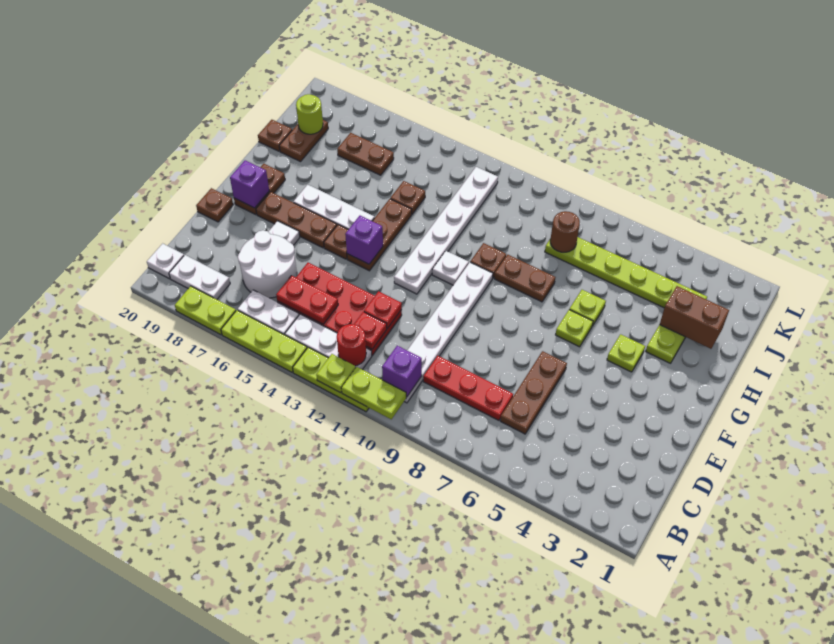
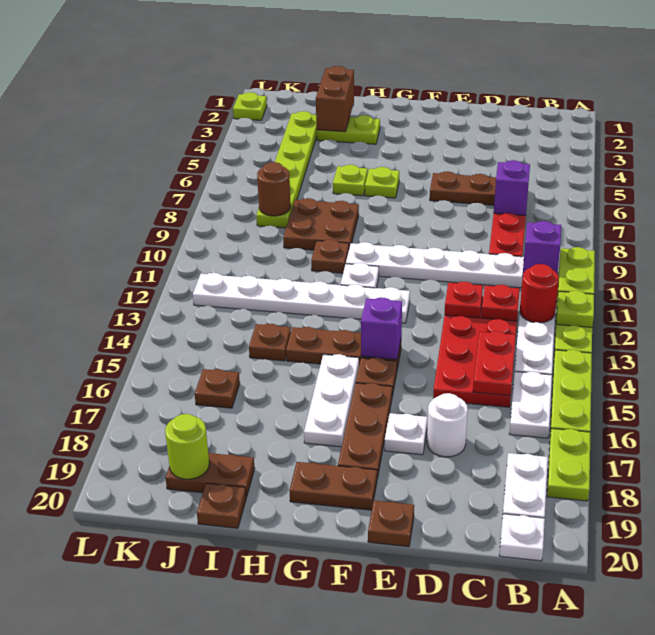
white 2x2 round brick [238,230,297,298] -> white 1x1 round brick [427,393,468,457]
purple 1x1 brick [230,160,269,208] -> purple 1x1 brick moved to [494,160,530,215]
lime 1x1 plate [607,334,645,372] -> lime 1x1 plate moved to [233,92,267,120]
brown 1x2 plate [494,255,555,302] -> brown 2x2 plate [283,198,359,250]
brown 1x2 plate [337,133,394,175] -> brown 1x1 plate [195,369,240,408]

